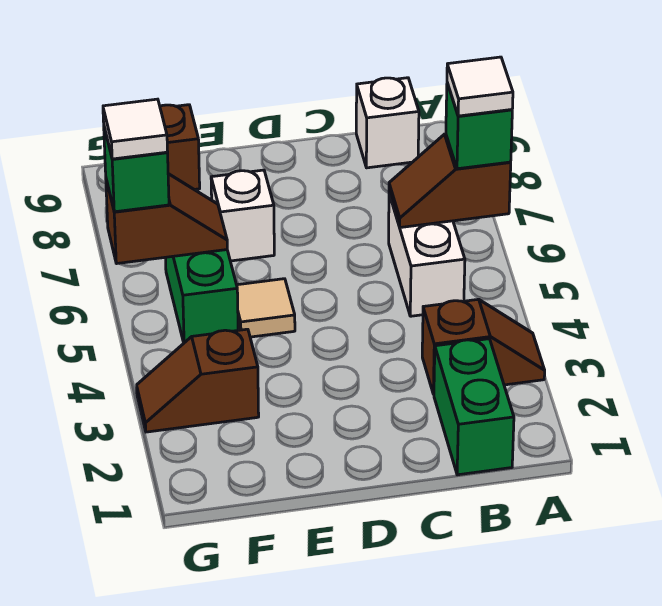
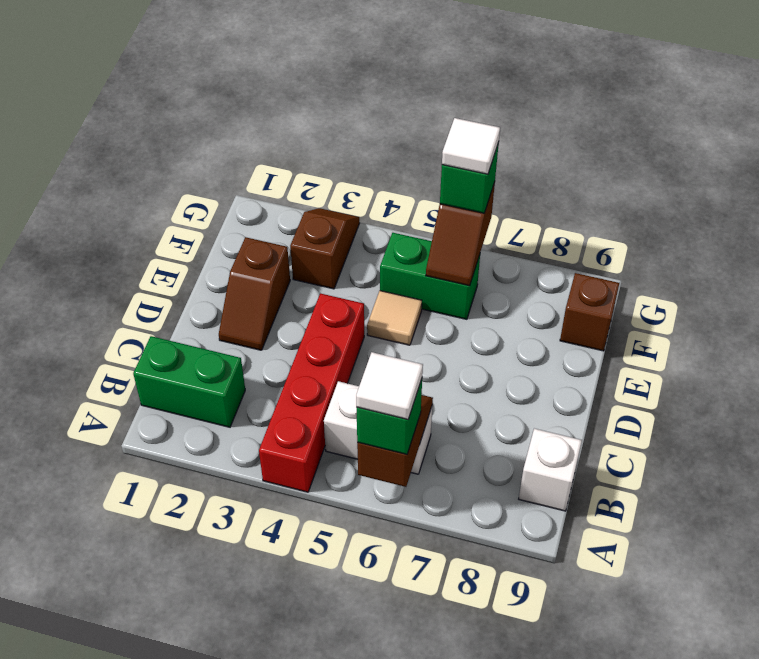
brown 1x2 slope [422,299,545,394] -> brown 1x2 slope moved to [219,237,290,350]
none -> red 1x4 brick [259,293,364,492]
white 1x1 brick [211,170,274,261] -> none

